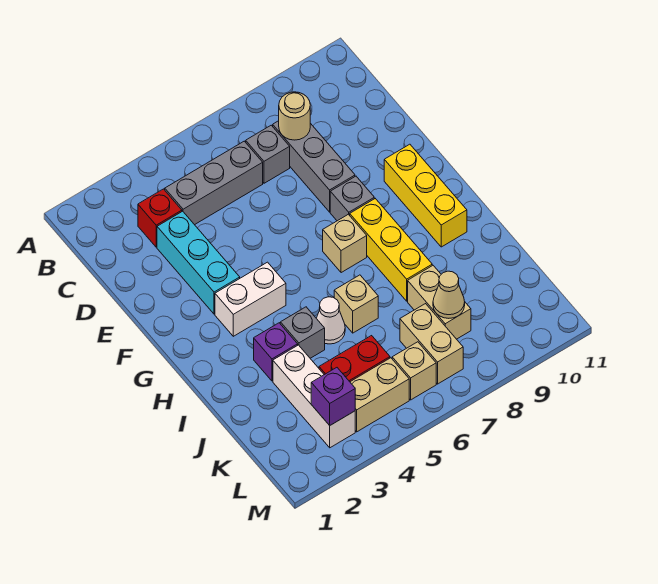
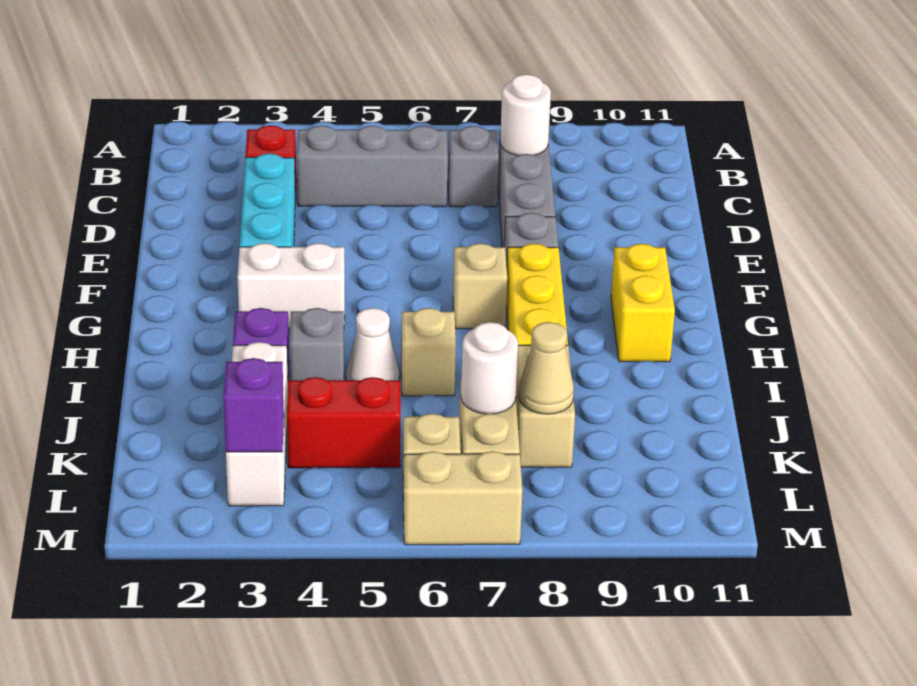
tan 1x1 round brick [279,92,310,140] -> white 1x1 round brick [500,74,551,155]
yellow 1x3 brick [384,144,467,247] -> yellow 1x2 brick [611,244,675,362]
none -> white 1x1 round brick [461,322,518,414]
tan 1x2 brick [350,358,409,432] -> tan 1x2 brick moved to [404,451,522,545]

